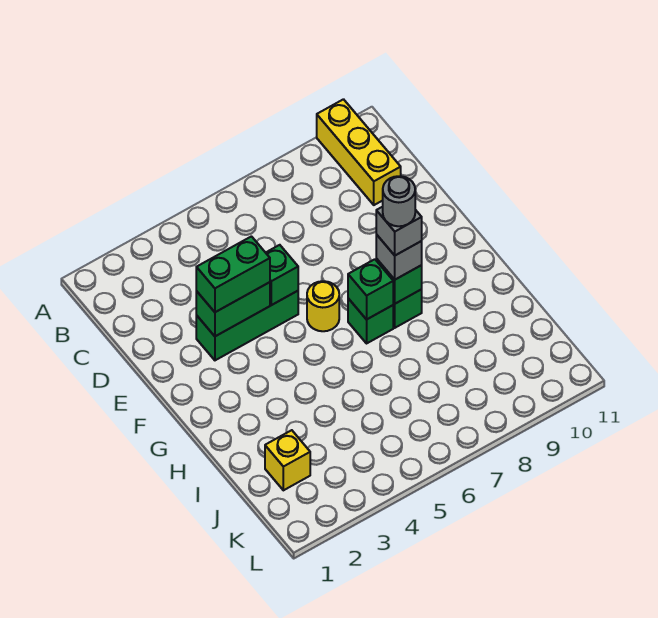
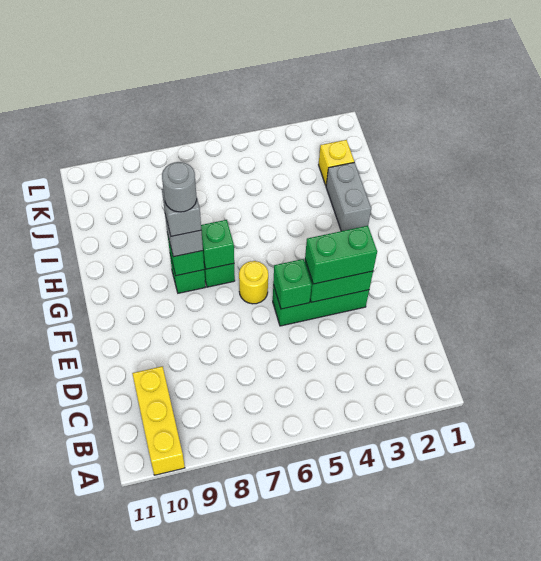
none -> grey 1x2 brick [326,162,371,231]

